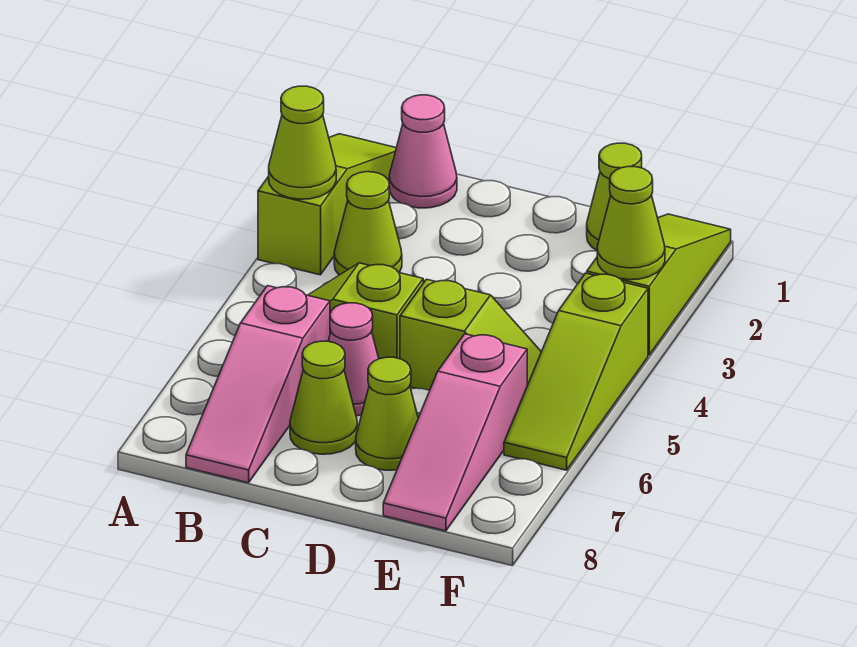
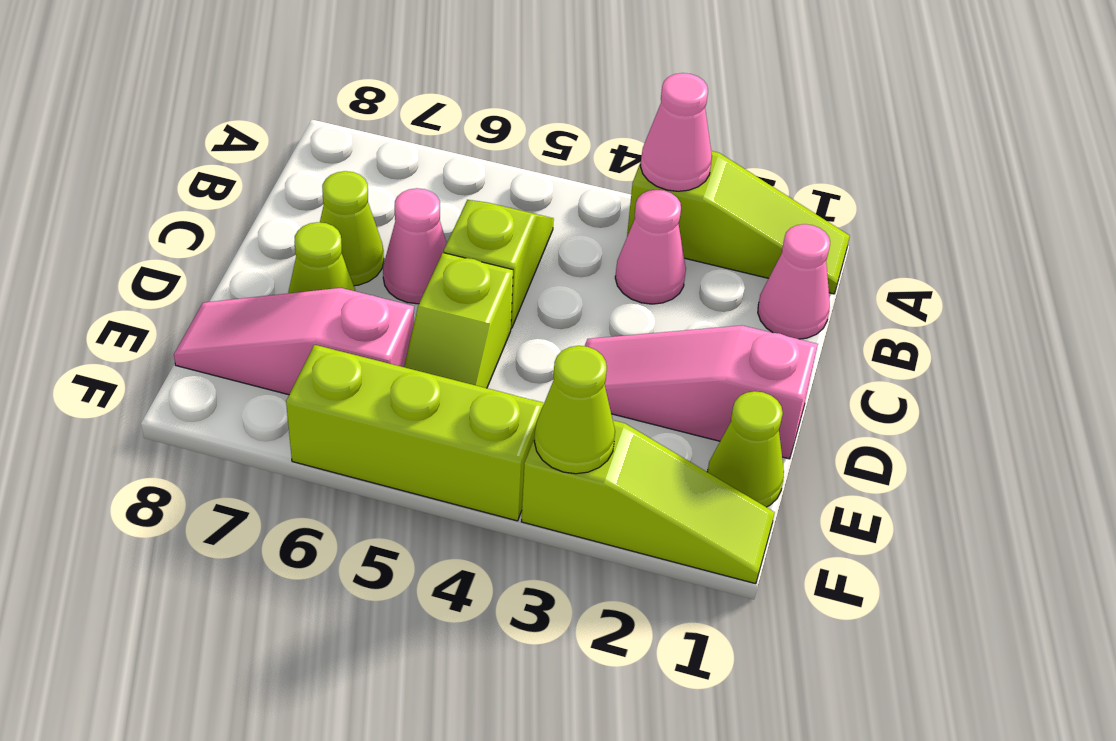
lime 1x1 cone [269,86,336,199] -> pink 1x1 cone [641,73,712,191]
lime 1x1 cone [334,172,402,275] -> pink 1x1 cone [615,190,686,304]
pink 1x3 slope [186,286,330,483] -> pink 1x3 slope moved to [585,325,818,459]
lime 1x3 slope [504,273,648,470] -> lime 1x3 brick [286,345,543,521]

